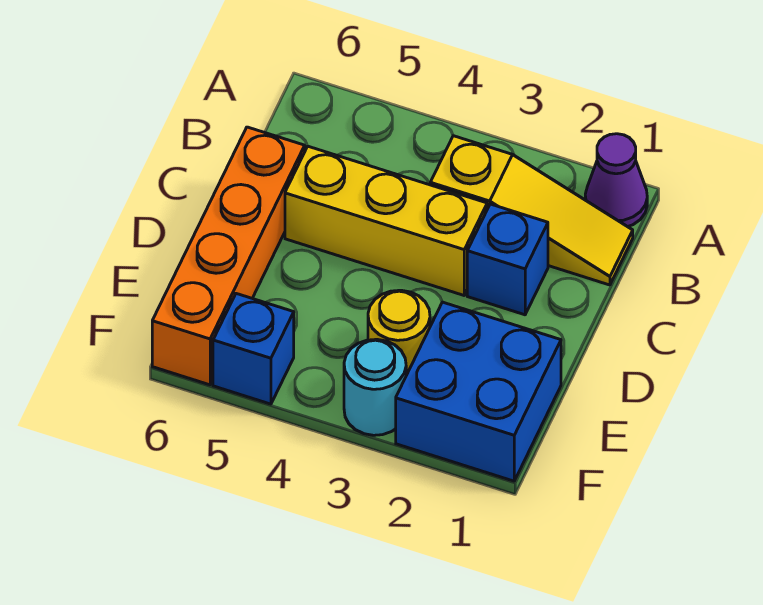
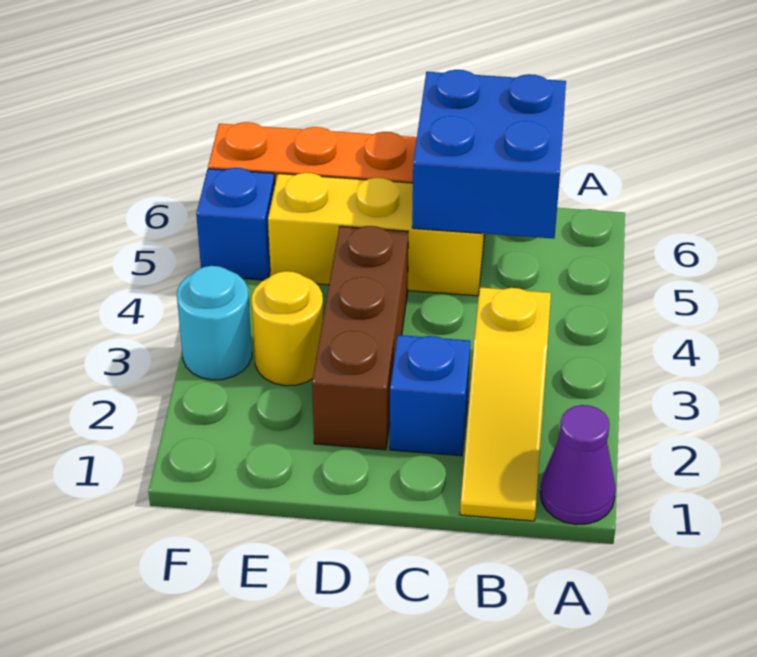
yellow 1x3 brick [285,146,487,295] -> yellow 1x3 brick turned to [268,173,484,296]
none -> brown 1x3 brick [312,226,408,450]
blue 2x2 brick [396,302,561,481] -> blue 2x2 brick moved to [412,70,566,239]

